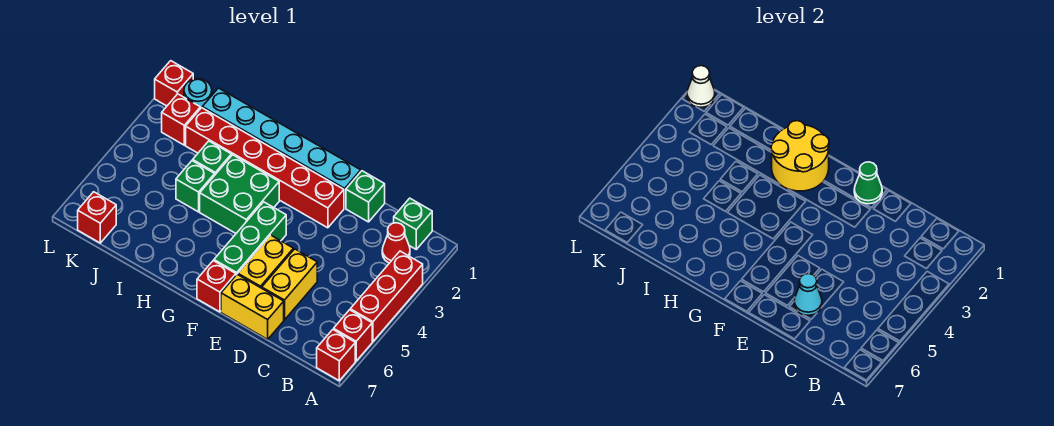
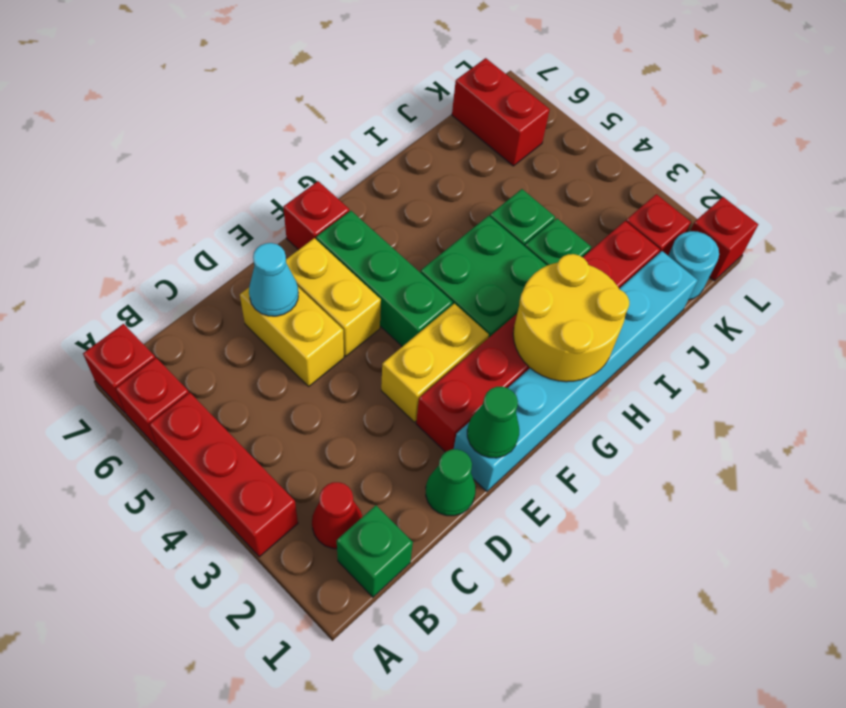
green 1x1 brick [346,171,385,222] -> green 1x1 cone [426,449,476,516]
yellow 1x2 brick [221,274,284,339] -> yellow 1x2 brick moved to [381,304,489,422]
red 1x1 brick [78,192,116,243] -> red 1x2 brick [452,58,550,166]
white 1x1 cone [687,66,715,107] -> none

